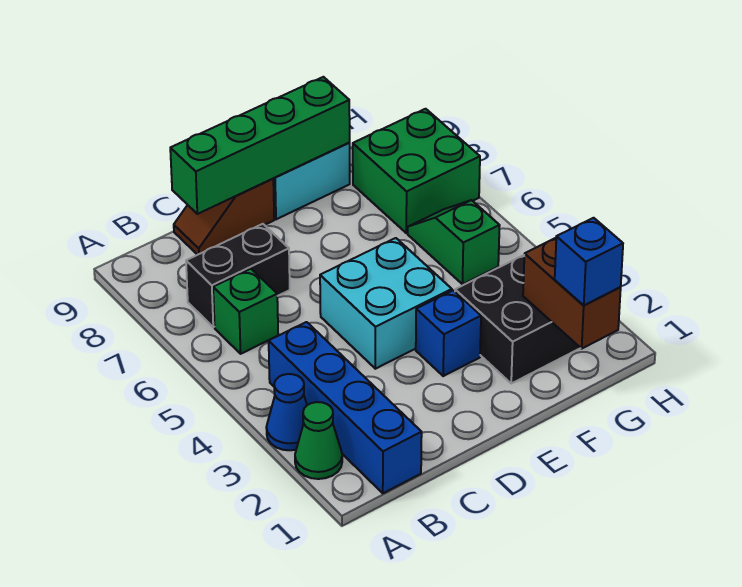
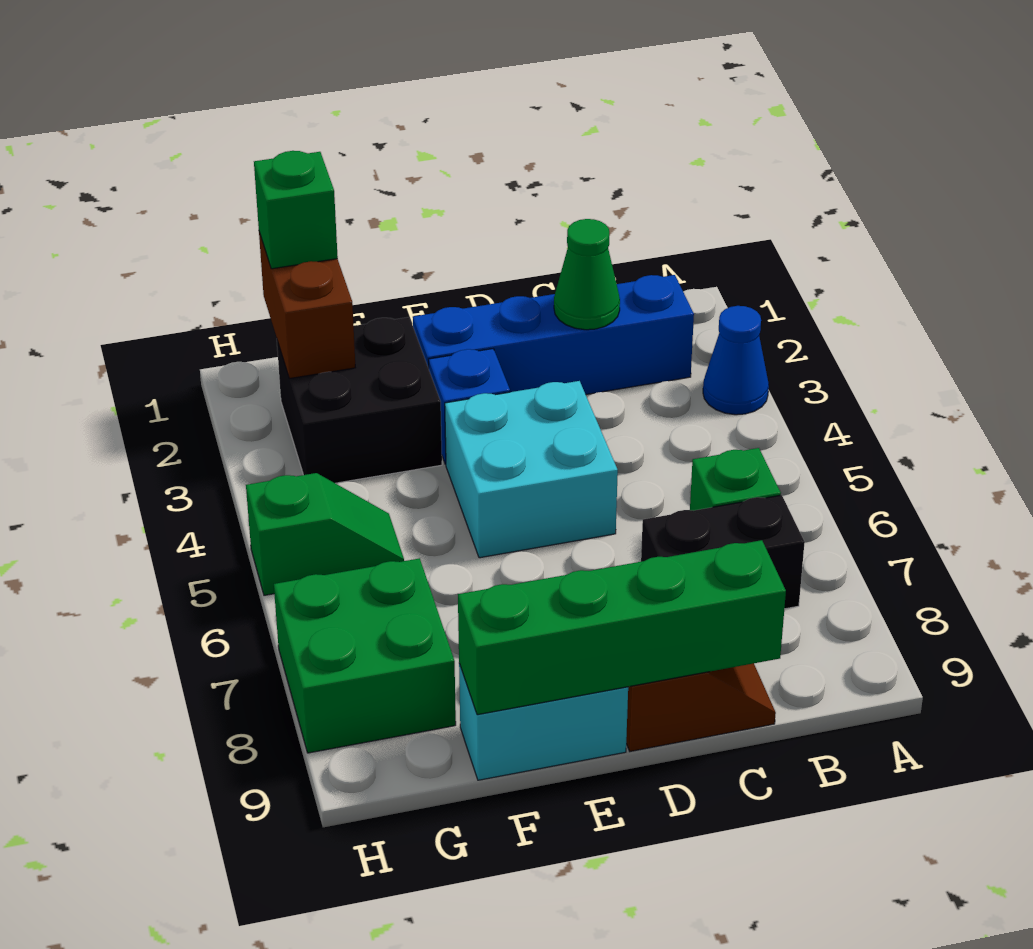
green 1x1 cone [295,402,342,479] -> green 1x1 cone moved to [554,219,620,330]
blue 1x4 brick [269,322,422,493] -> blue 1x4 brick turned to [413,275,694,394]
blue 1x1 brick [555,218,623,305] -> green 1x1 brick [254,151,338,269]
green 1x2 slope [408,200,500,284] -> green 1x2 slope turned to [246,473,404,595]

